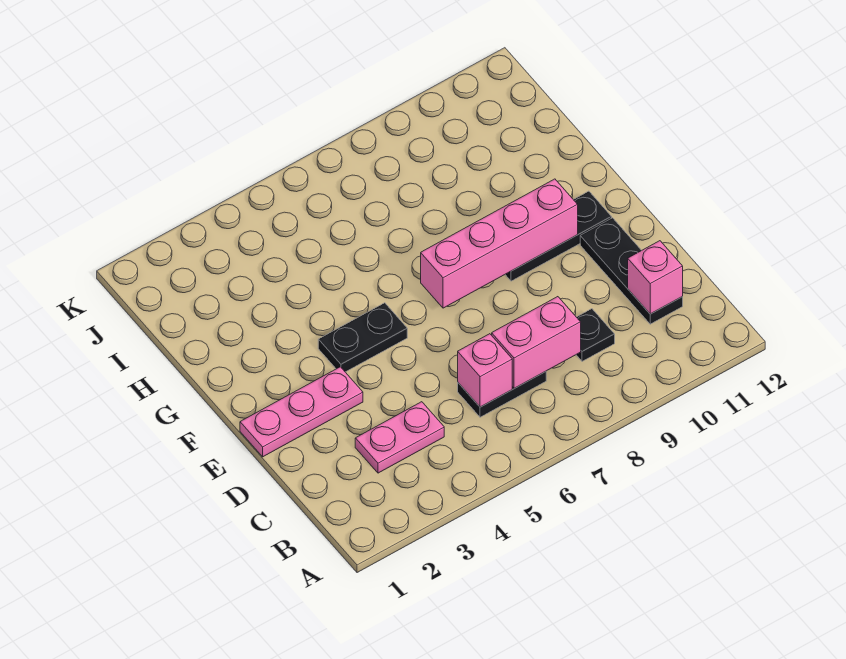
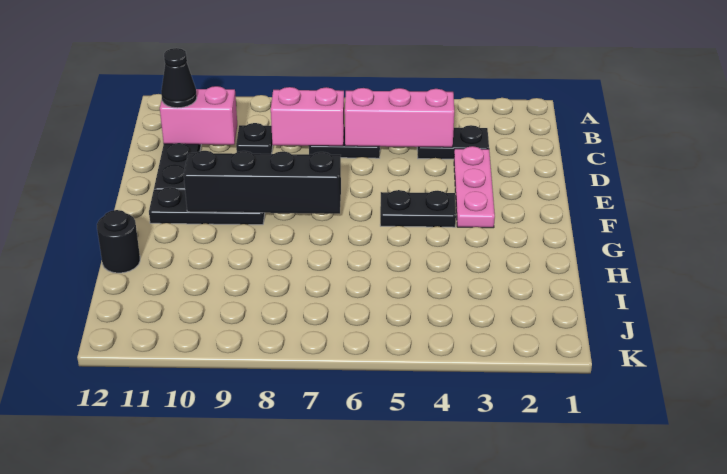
pink 1x2 plate [355,402,444,473] -> black 1x2 plate [417,125,489,159]
pink 1x1 brick [458,334,512,407] -> pink 1x3 brick [345,88,454,147]
pink 1x1 brick [628,241,683,314] -> pink 1x2 brick [160,86,237,145]
none -> black 1x1 cone [161,48,197,108]
pink 1x3 plate [240,367,363,457] -> pink 1x3 plate turned to [454,146,495,228]
pink 1x4 brick [421,179,578,308] -> black 1x4 brick [184,151,341,214]
none -> black 1x1 round brick [97,210,140,273]

